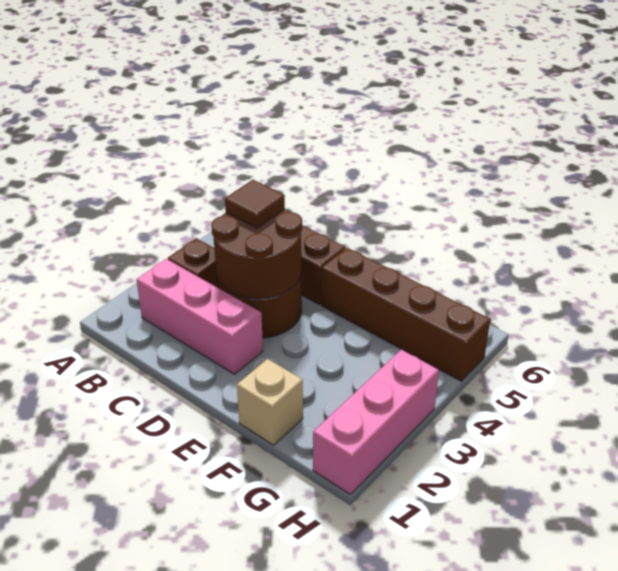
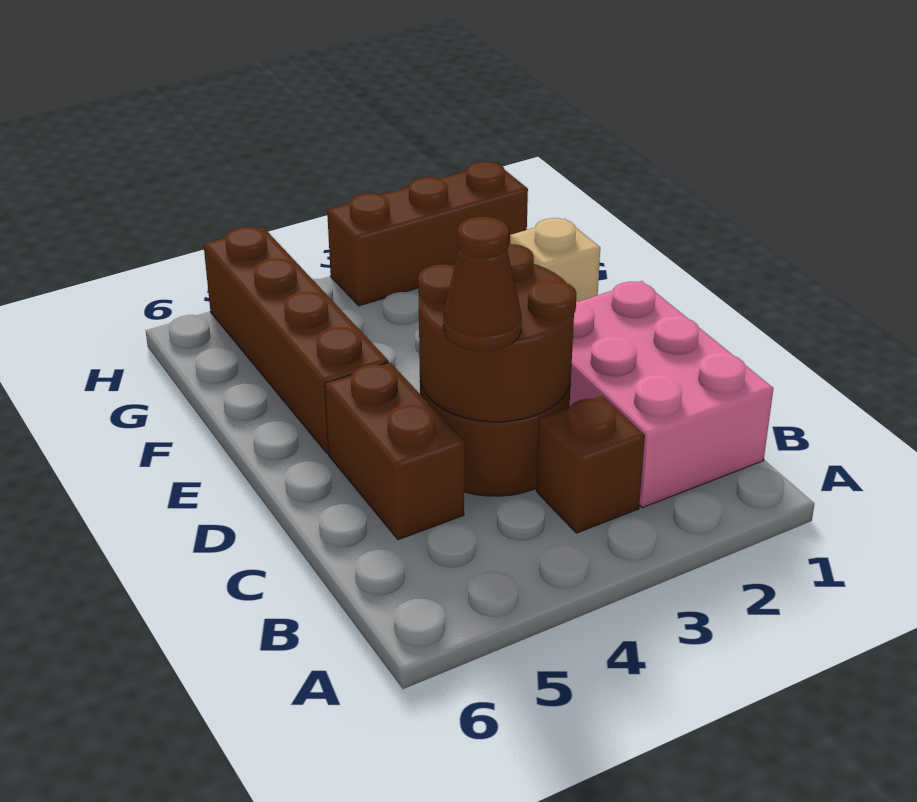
pink 1x3 brick [136,259,263,374] -> pink 2x3 brick [570,281,773,508]
brown 1x1 tile [225,180,285,228] -> brown 1x1 cone [443,217,522,351]
pink 1x3 brick [313,349,439,495] -> brown 1x3 brick [327,162,528,306]

